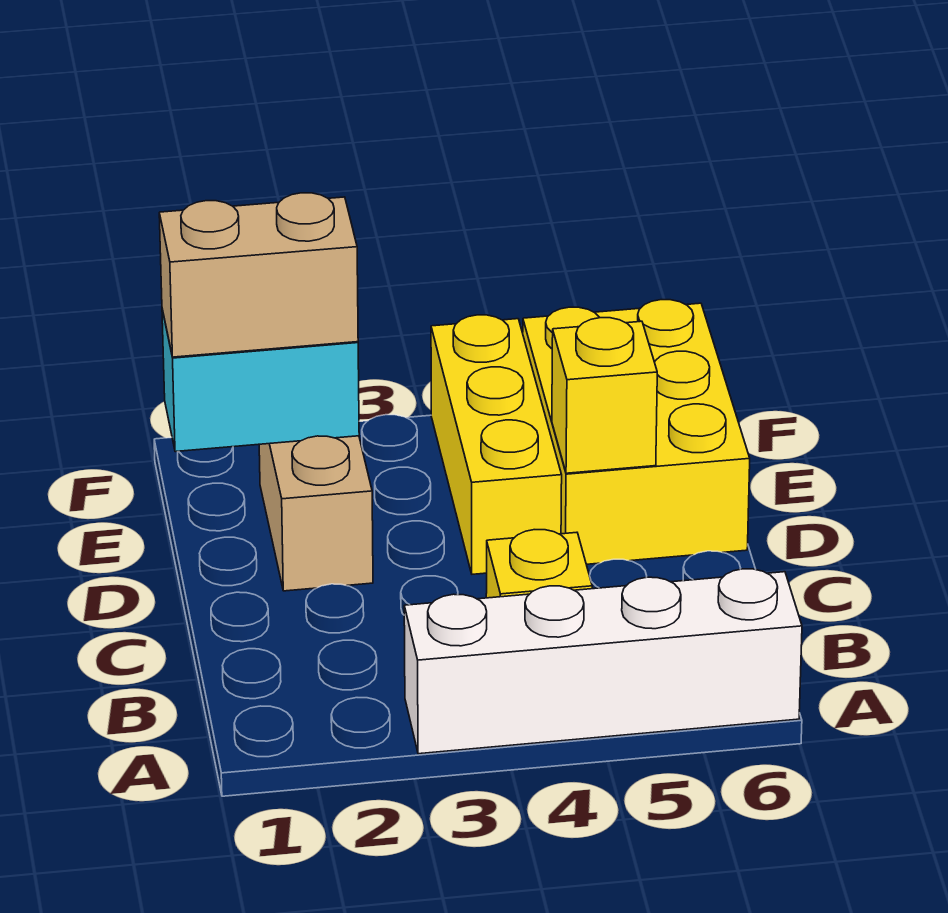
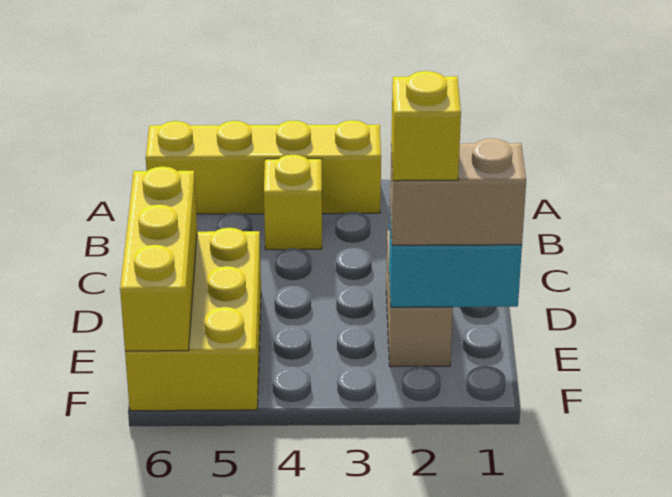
white 1x4 brick [404,569,802,754] -> yellow 1x4 brick [146,120,381,214]
yellow 1x3 brick [431,315,562,574] -> yellow 1x3 brick moved to [120,166,197,351]
yellow 1x1 brick [552,318,657,473] -> yellow 1x1 brick moved to [391,71,461,181]

